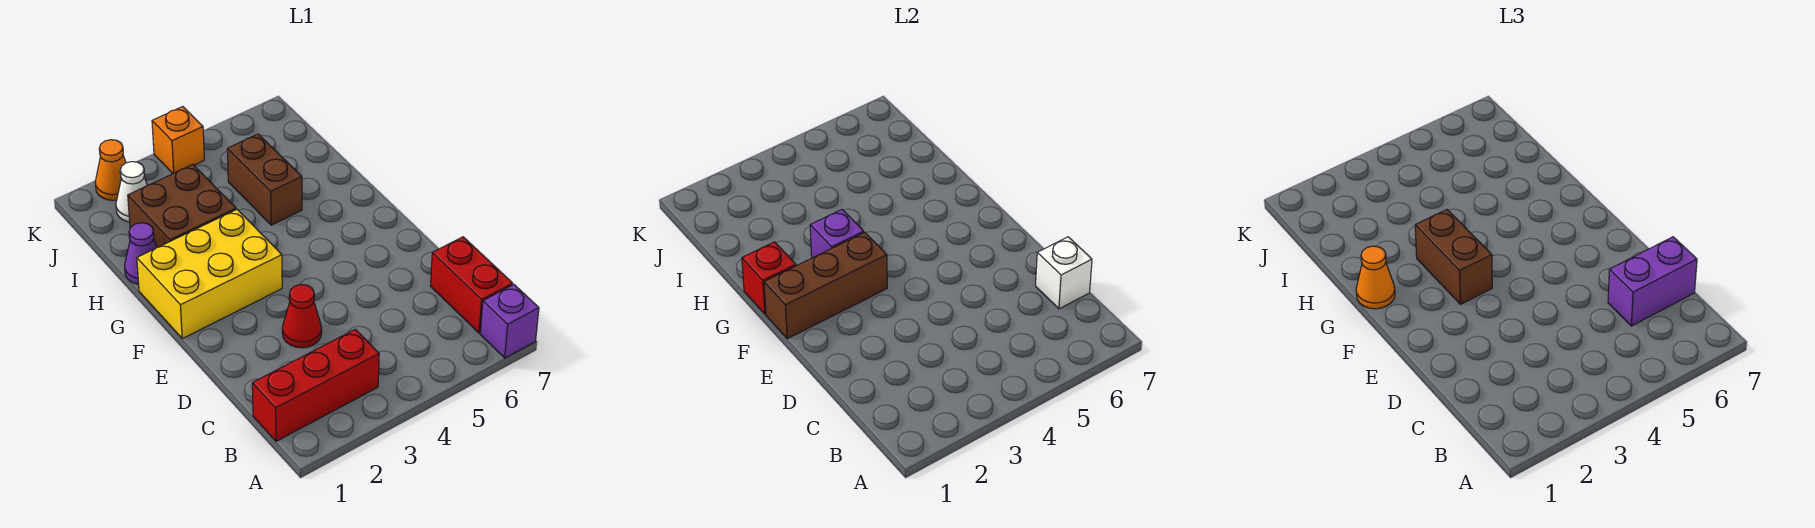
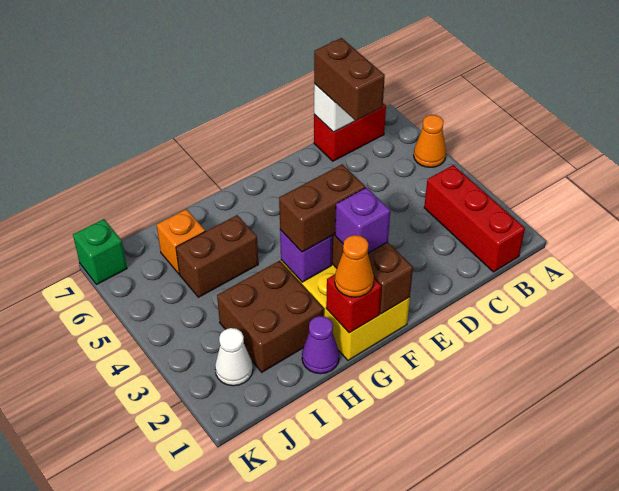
purple 1x1 brick [480,285,539,358] -> purple 1x1 brick moved to [335,188,390,253]
purple 1x2 brick [1608,237,1697,326] -> brown 1x2 brick [314,38,385,121]
red 1x1 cone [282,284,322,348] -> none
orange 1x1 cone [95,140,126,200] -> orange 1x1 cone moved to [414,115,446,167]
orange 1x1 brick [152,107,204,174] -> orange 1x1 brick moved to [157,209,205,274]
none -> green 1x1 brick [73,219,127,285]

